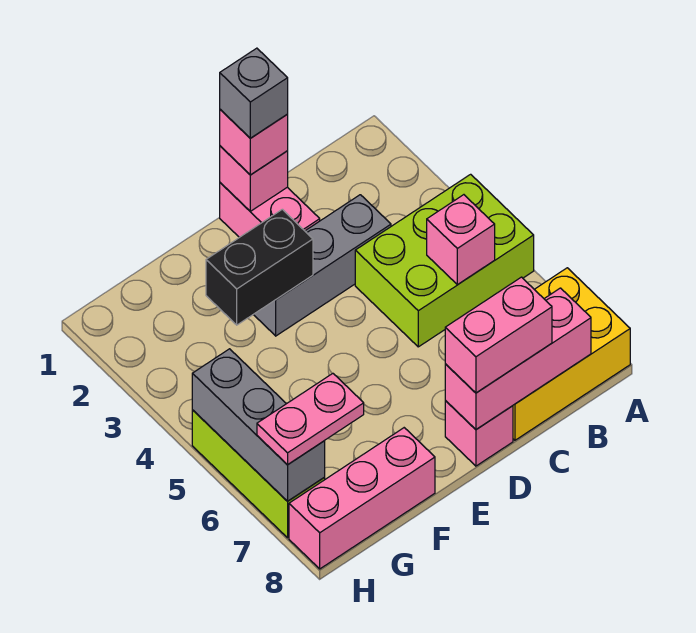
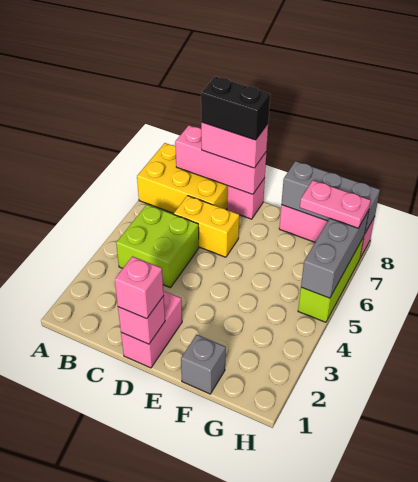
lime 2x3 brick [355,174,534,347] -> lime 2x2 brick [116,205,199,288]
pink 1x1 brick [427,195,495,285] -> none
grey 1x3 brick [253,195,391,336] -> grey 1x3 brick moved to [281,161,380,233]
none -> yellow 1x2 brick [174,196,239,257]
grey 1x1 brick [220,48,288,138] -> grey 1x1 brick moved to [181,335,226,394]
black 1x2 brick [206,209,313,325] -> black 1x2 brick moved to [201,77,270,140]

